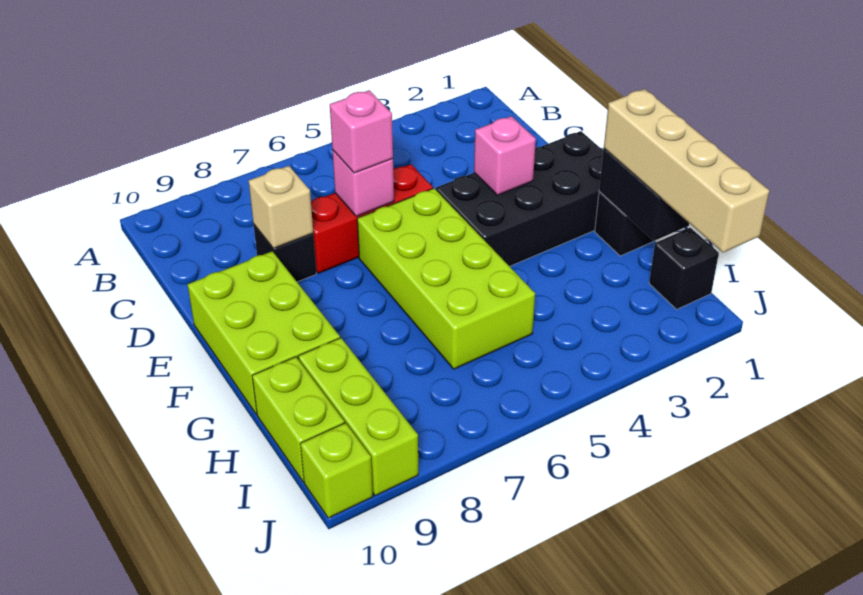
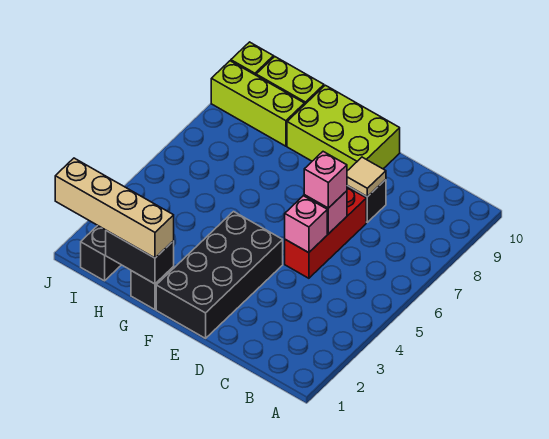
tan 1x1 brick [249,166,313,248] -> tan 1x1 tile [347,157,386,197]
pink 1x1 brick [474,116,536,195] -> pink 1x1 brick moved to [285,196,327,253]
lime 2x4 brick [357,188,535,369] -> none

